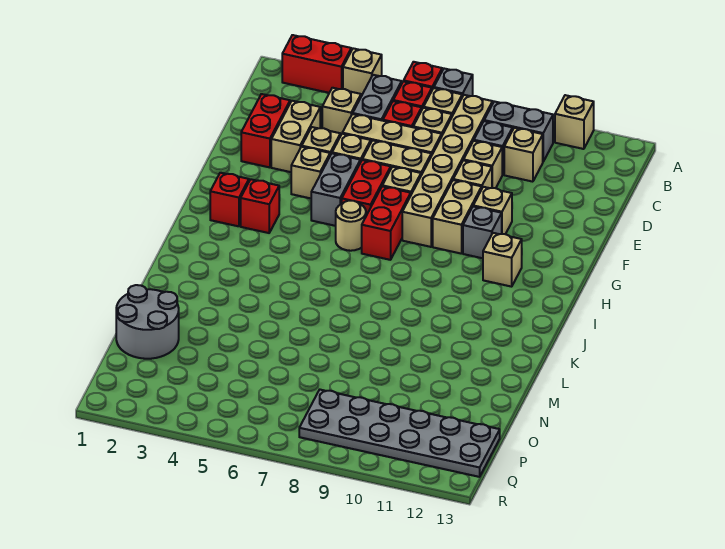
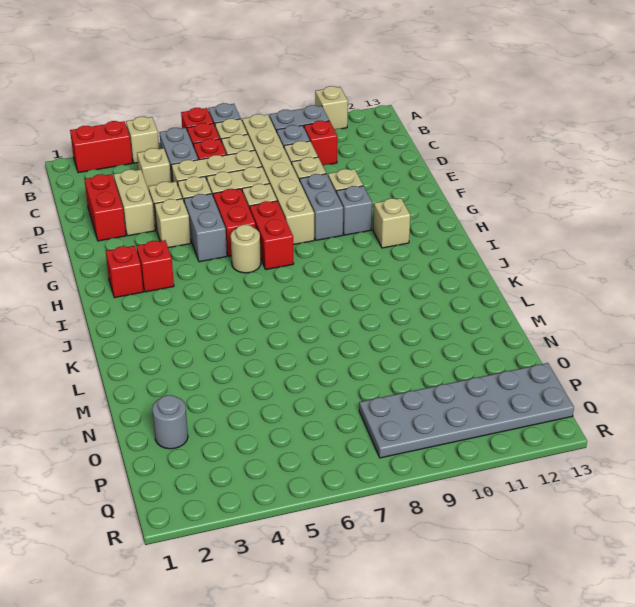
tan 1x1 brick [504,128,543,182] -> red 1x1 brick [304,121,337,165]
tan 1x2 brick [433,180,482,253] -> grey 1x2 brick [300,174,343,240]
grey 2x2 round brick [116,285,179,359] -> grey 1x1 round brick [152,395,188,449]

